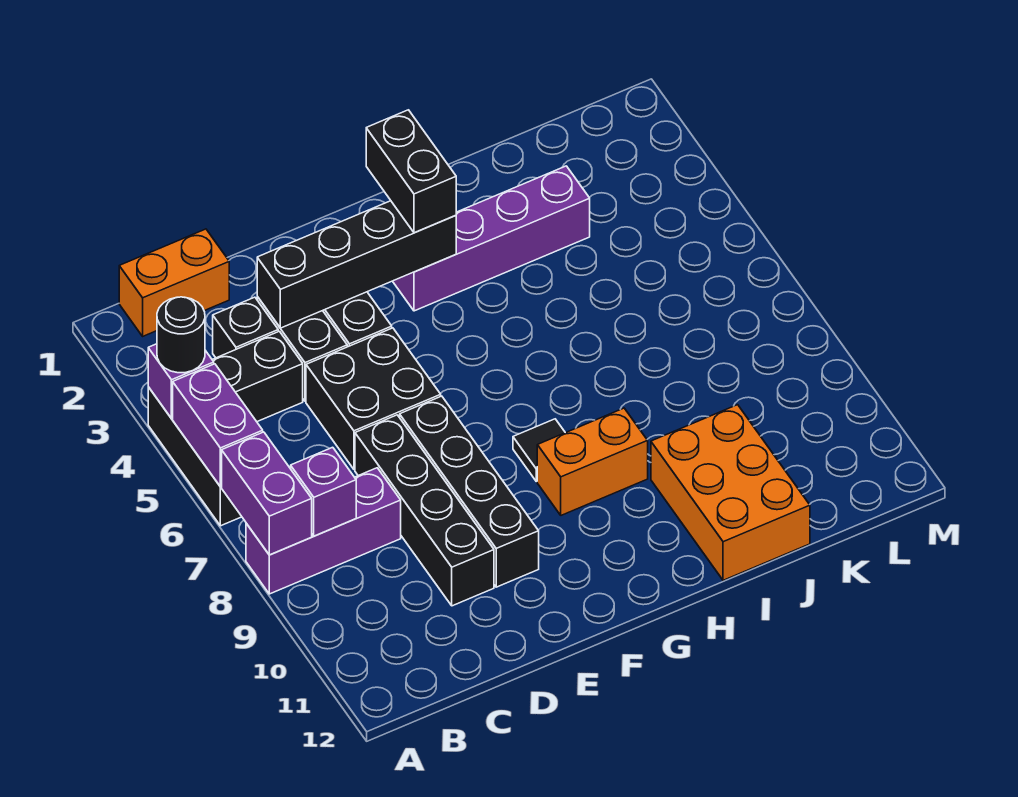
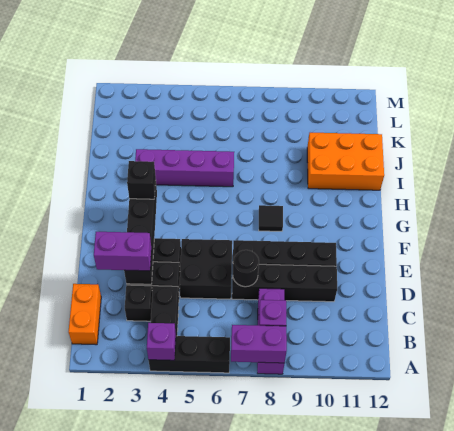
black 1x1 round brick [157,297,205,373] -> black 1x1 round brick moved to [233,250,259,287]
purple 1x2 brick [173,364,263,487] -> purple 1x2 brick moved to [94,232,151,271]
black 1x2 brick [366,110,456,233] -> black 1x1 brick [127,161,156,199]
purple 1x4 brick [393,166,590,311] -> purple 1x4 brick turned to [135,149,234,187]
orange 1x2 brick [537,408,648,515] -> none

